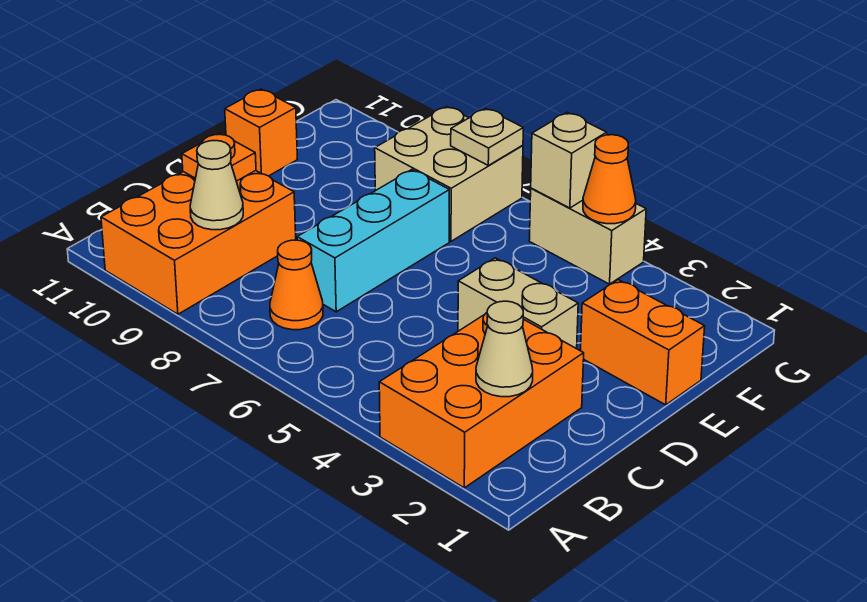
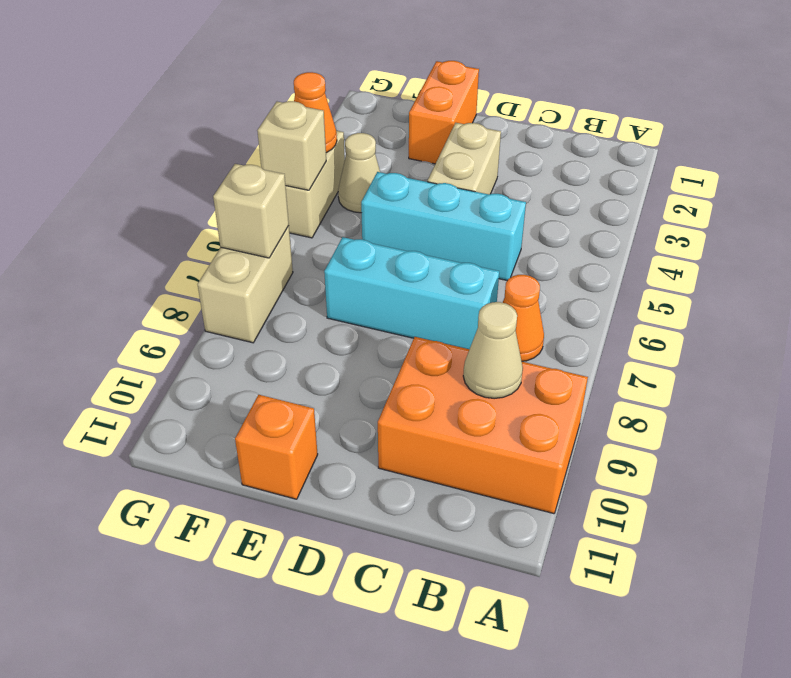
orange 2x3 brick [379,313,584,488] -> none
tan 1x1 cone [476,301,533,397] -> tan 1x1 cone moved to [338,133,380,213]
none -> cyan 1x3 brick [361,172,526,280]
orange 1x1 plate [182,133,256,181] -> none
tan 2x2 brick [375,107,523,241] -> tan 1x2 brick [197,226,293,343]
tan 1x1 plate [451,108,523,165] -> tan 1x1 brick [213,164,289,258]

